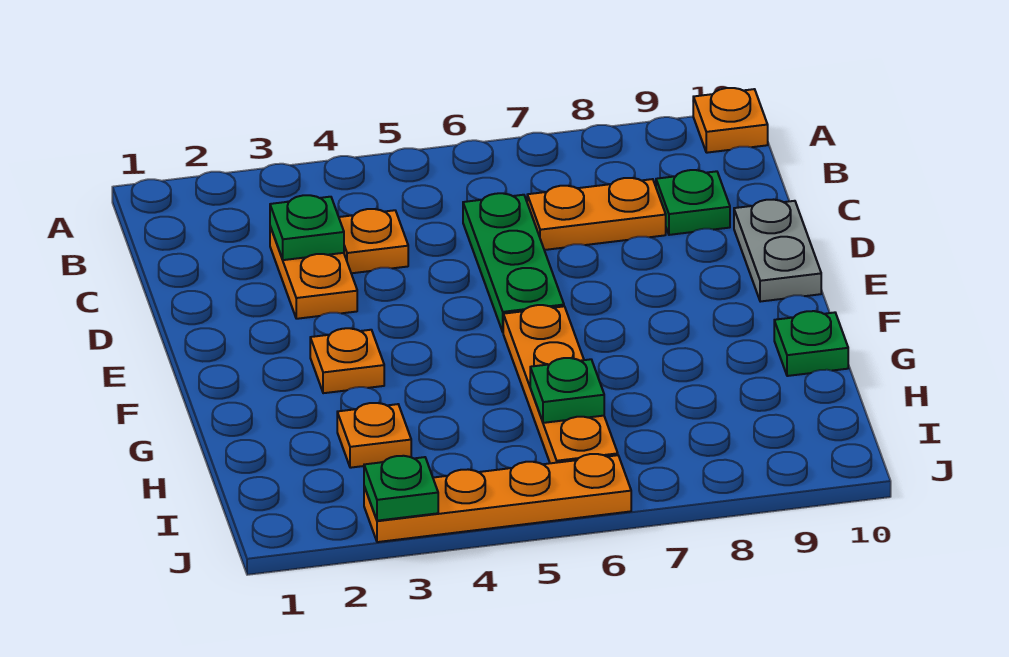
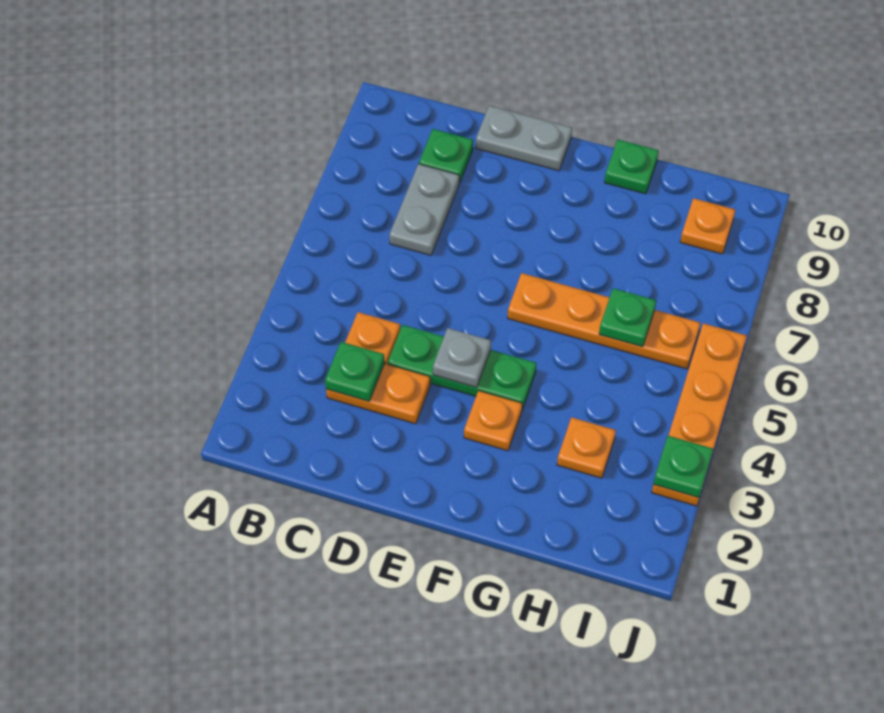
orange 1x1 plate [693,88,768,153] -> orange 1x1 plate moved to [680,198,735,254]
green 1x3 plate [463,193,564,332] -> green 1x3 plate moved to [388,325,536,410]
orange 1x2 plate [527,178,666,250] -> grey 1x2 plate [389,164,459,255]
none -> grey 1x1 plate [433,328,491,387]

